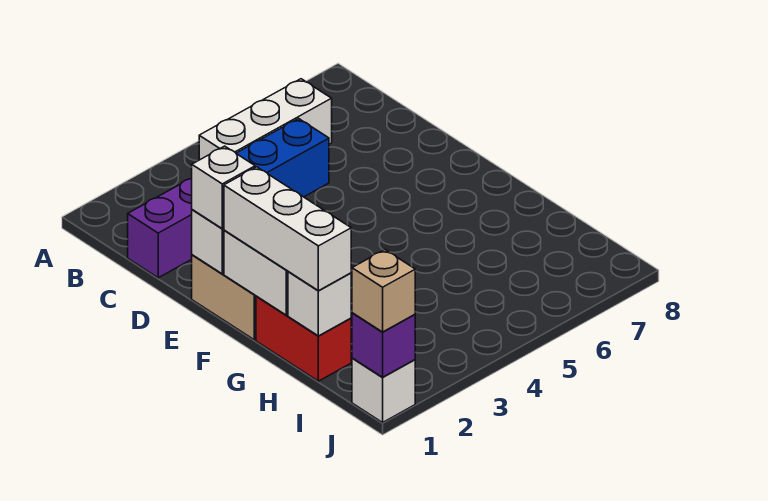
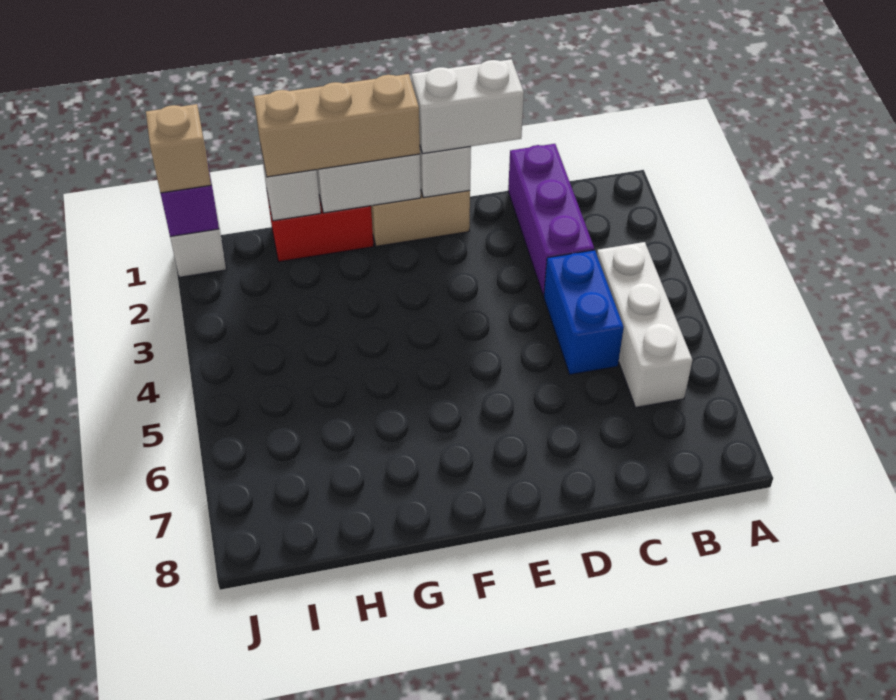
white 1x1 brick [192,146,255,229] -> white 1x2 brick [412,59,524,154]
white 1x3 brick [224,167,351,291] -> tan 1x3 brick [254,74,420,177]

